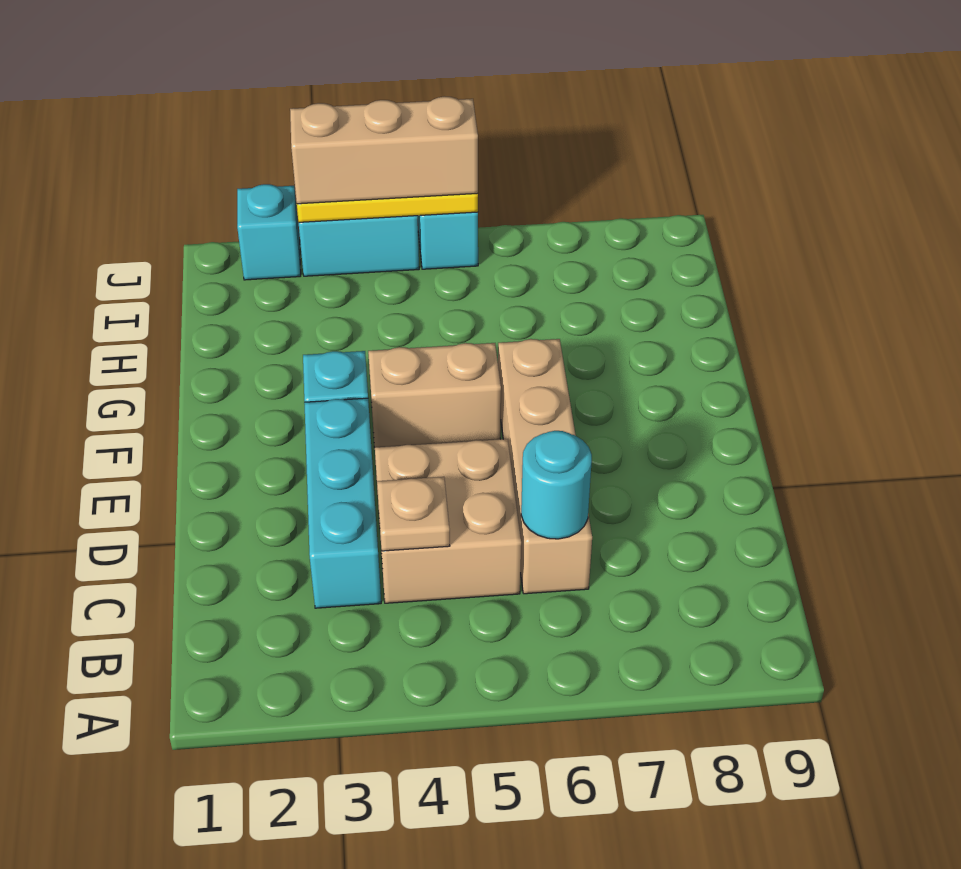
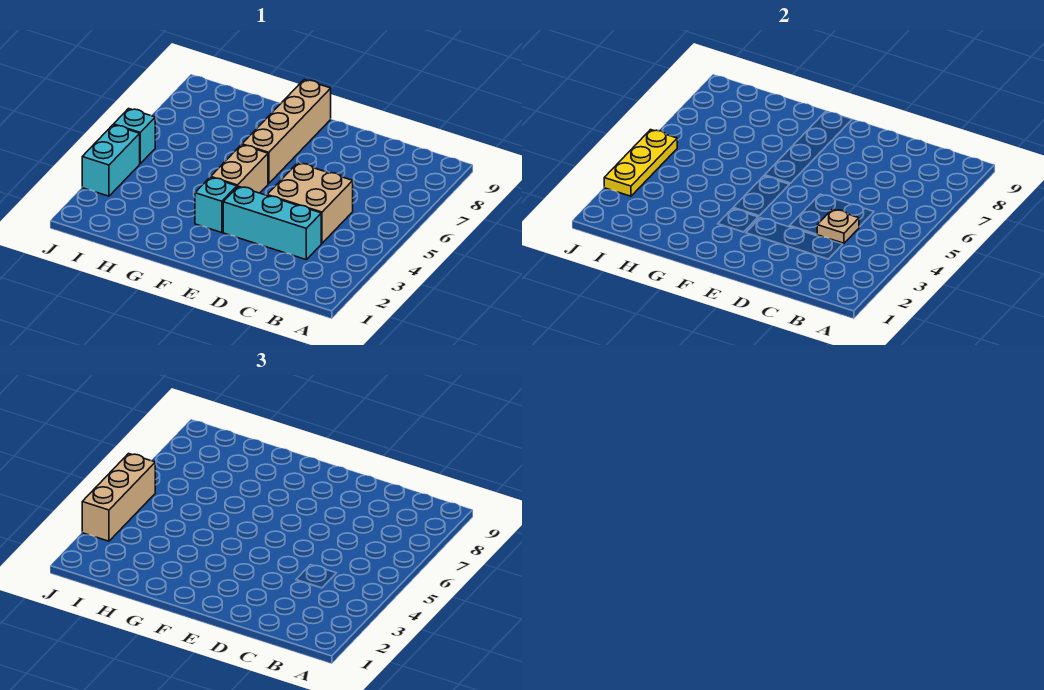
tan 1x4 brick [498,339,592,594] -> tan 1x4 brick turned to [242,80,331,184]
cyan 1x1 round brick [521,431,592,539] -> none
cyan 1x1 brick [237,184,301,280] -> none

